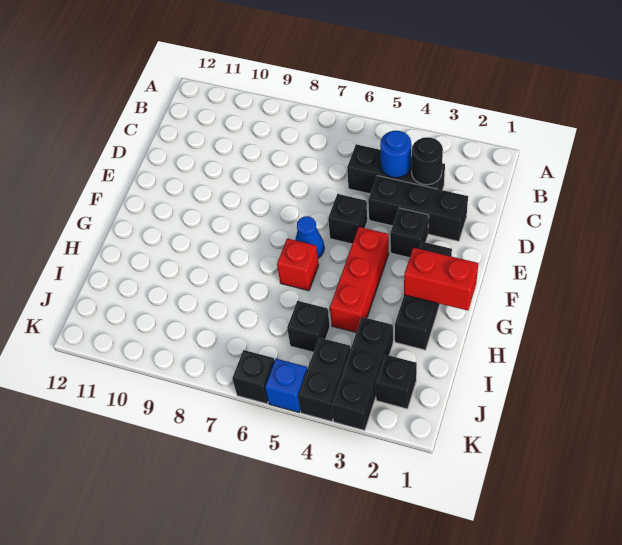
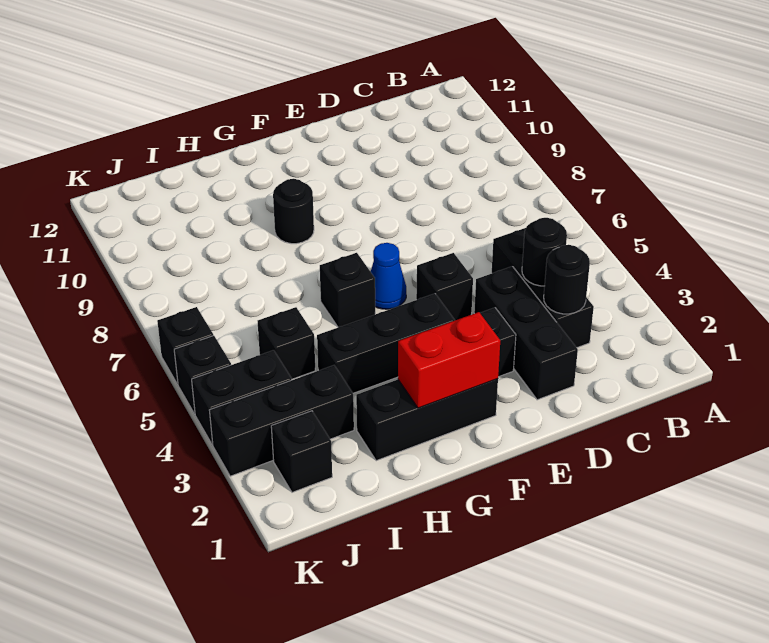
blue 1x1 round brick [380,131,411,178] -> black 1x1 round brick [522,218,567,286]
red 1x3 brick [330,227,389,332] -> black 1x3 brick [317,294,455,393]
red 1x2 brick [404,248,478,310] -> red 1x2 brick turned to [398,312,500,408]
red 1x1 brick [277,239,319,291] -> black 1x1 brick [320,253,375,327]
none -> black 1x1 round brick [273,179,314,244]
blue 1x1 brick [265,359,307,412] -> black 1x1 brick [174,336,231,414]

